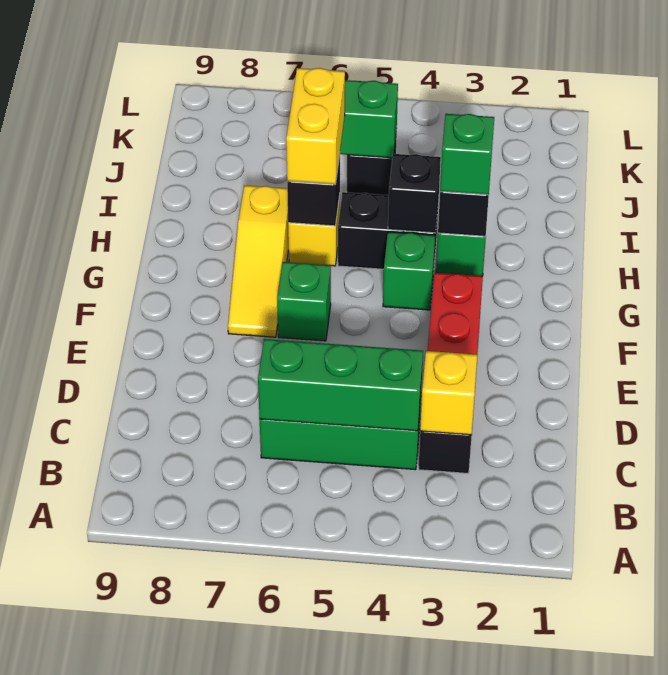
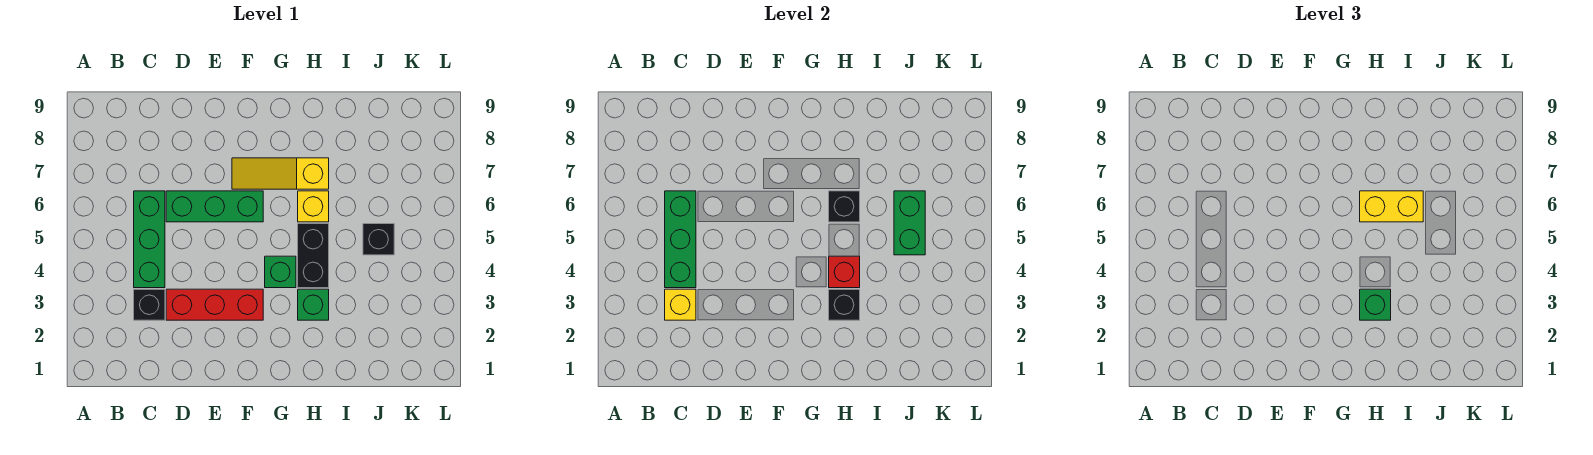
green 1x1 brick [277,262,331,341] -> green 1x3 brick [166,191,263,222]
black 1x1 brick [388,153,441,233] -> red 1x1 brick [829,256,860,288]

